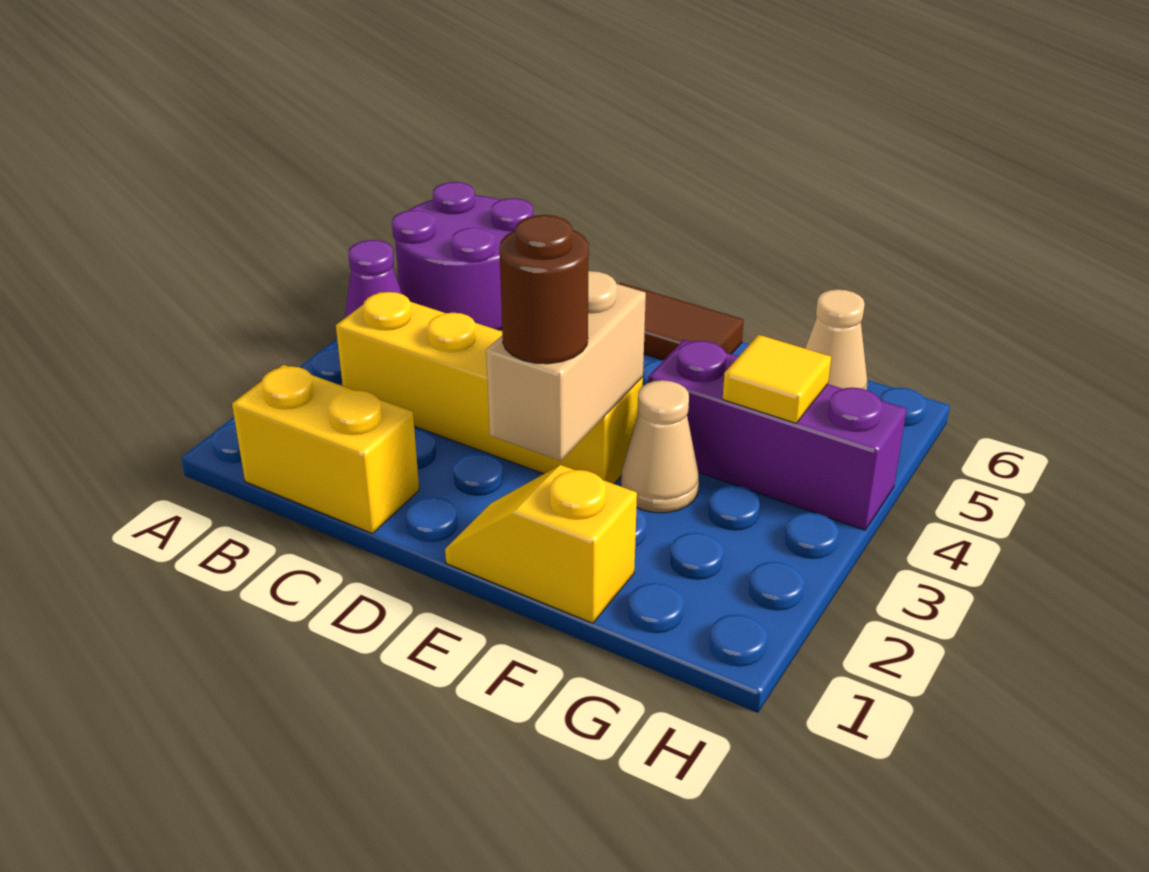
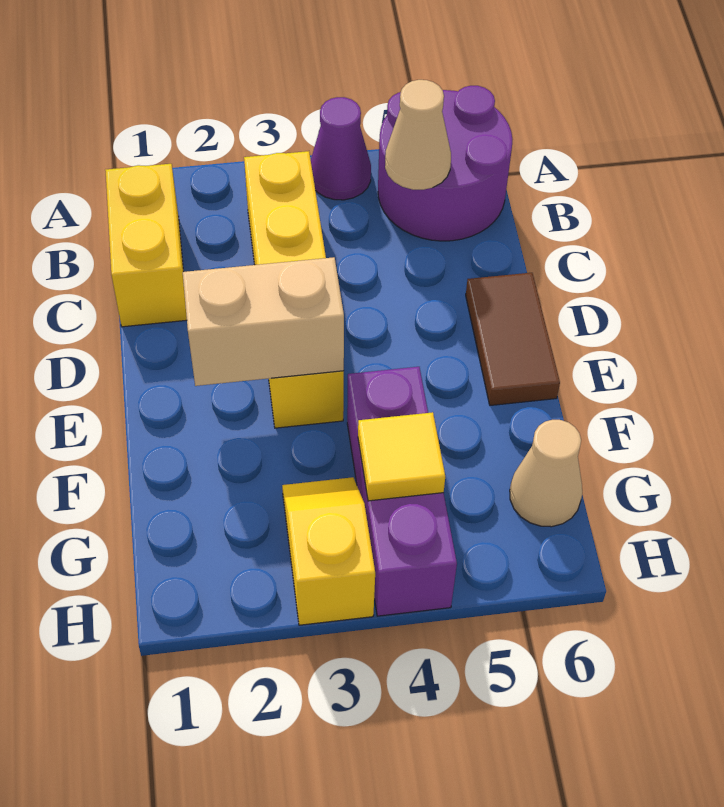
yellow 1x2 slope [445,465,637,623] -> yellow 1x2 slope moved to [282,477,375,625]
brown 1x1 round brick [499,215,589,364] -> none
tan 1x1 cone [621,380,699,513] -> tan 1x1 cone moved to [385,80,451,190]

